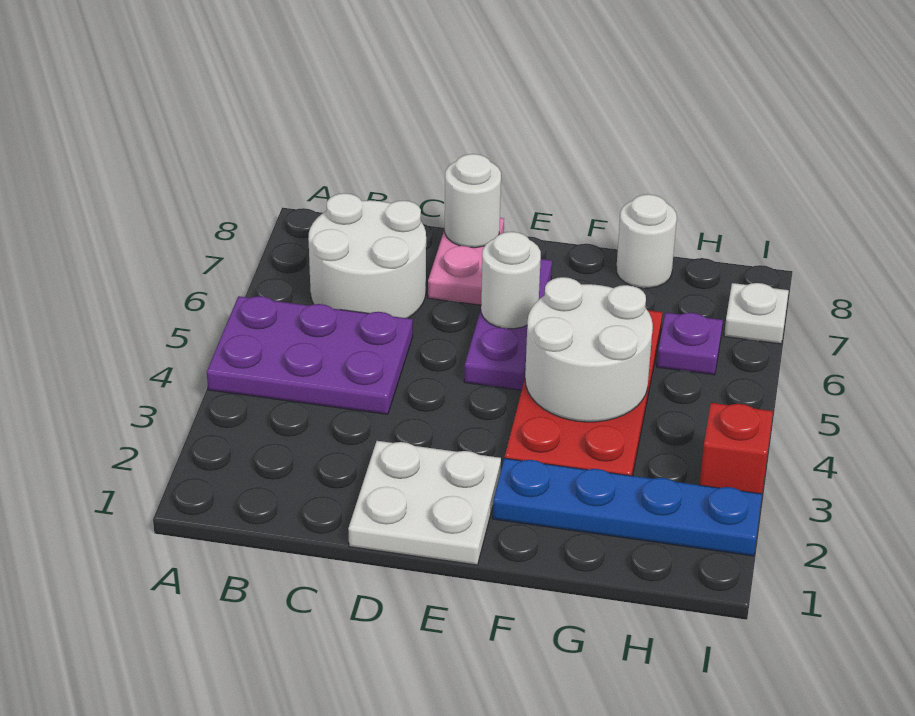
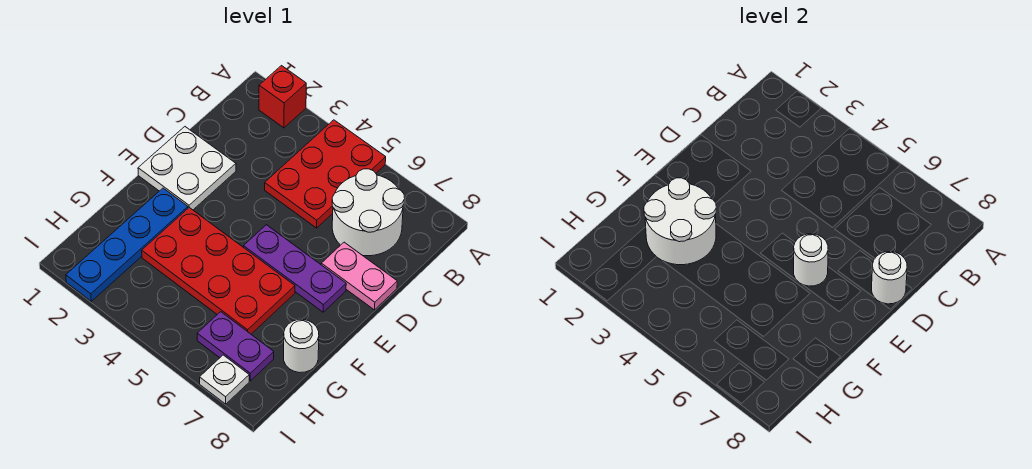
purple 2x3 plate [207,296,413,414] -> red 2x3 plate [265,120,386,228]
white 2x2 round brick [525,277,653,422] -> white 2x2 round brick moved to [644,178,716,265]
purple 1x1 plate [657,313,723,375] -> purple 1x2 plate [197,312,274,381]
red 1x1 brick [699,403,773,494] -> red 1x1 brick moved to [259,66,306,128]

